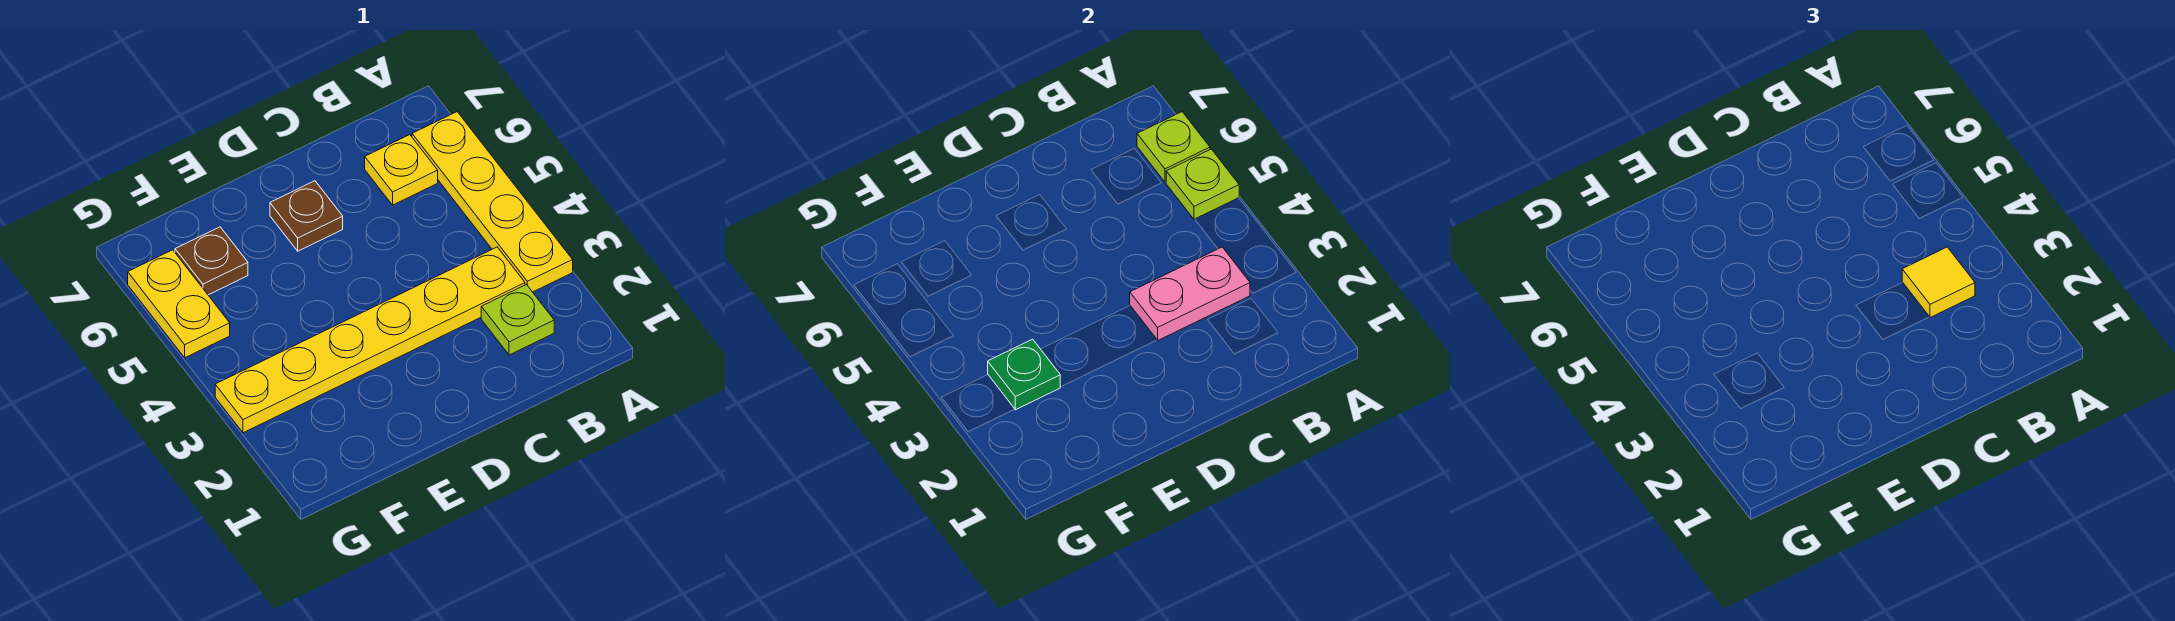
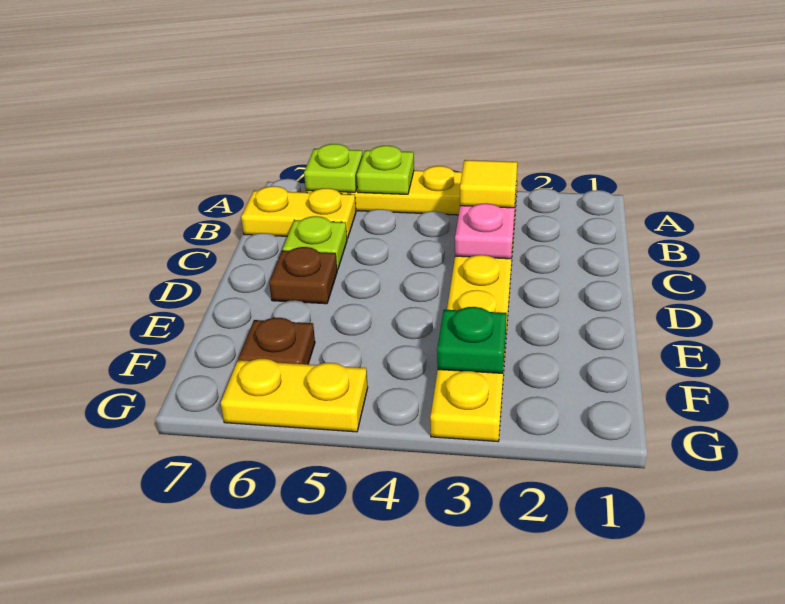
lime 1x1 plate [481,285,554,355] -> lime 1x1 plate moved to [283,216,347,270]
yellow 1x1 plate [365,135,438,205] -> yellow 1x2 plate [241,186,356,239]

